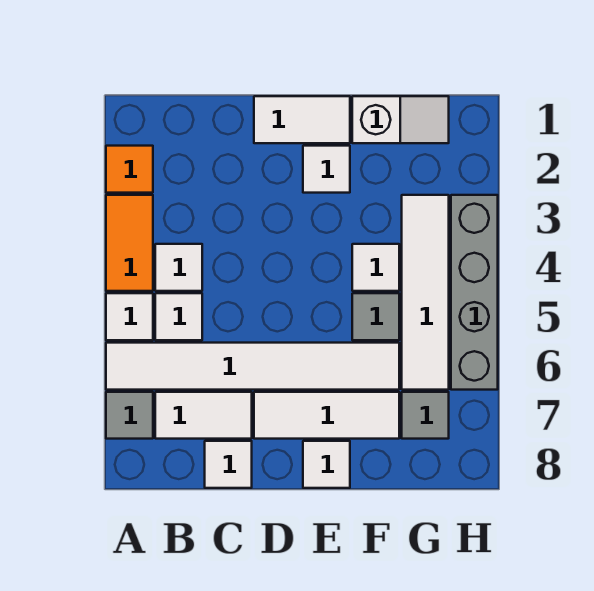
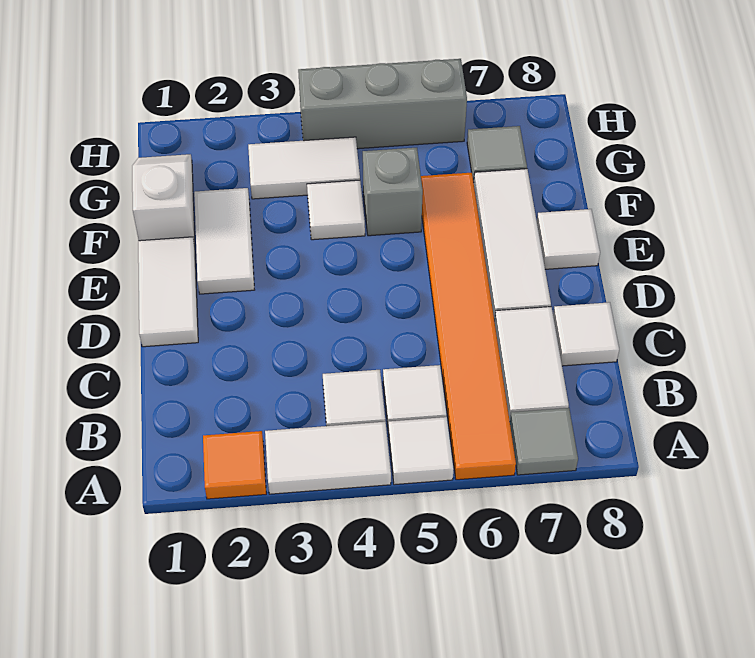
orange 1x2 tile [106,195,153,291] -> white 1x2 tile [265,422,391,494]
white 1x6 tile [106,343,399,390] -> orange 1x6 tile [421,173,516,480]
white 1x1 tile [303,146,350,193] -> white 1x2 tile [194,188,254,294]
grey 1x1 tile [352,293,399,340] -> grey 1x1 brick [363,148,423,236]
white 1x4 tile [402,195,449,390] -> white 1x2 tile [248,137,360,199]
grey 1x4 brick [451,195,498,390] -> grey 1x3 brick [298,59,467,149]

